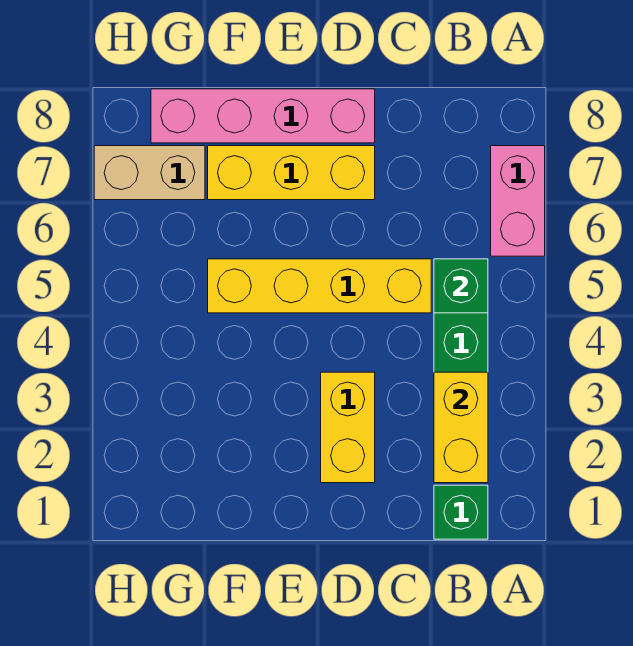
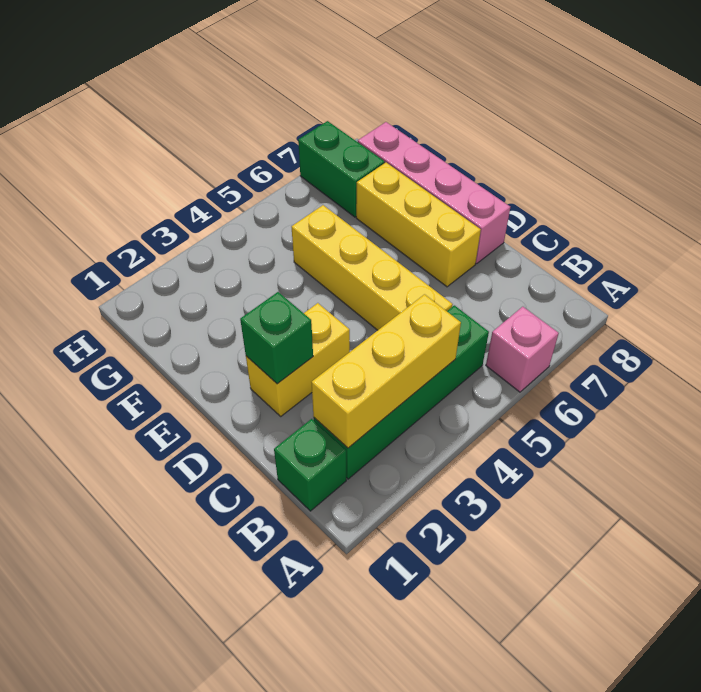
pink 1x2 brick [491,146,545,256] -> pink 1x1 brick [486,307,559,392]
yellow 1x2 brick [434,372,488,483] -> yellow 1x3 brick [312,294,461,448]
green 1x1 brick [434,259,488,313] -> green 1x1 brick moved to [240,292,313,384]
tan 1x2 brick [94,146,205,200] -> green 1x2 brick [298,121,385,217]

